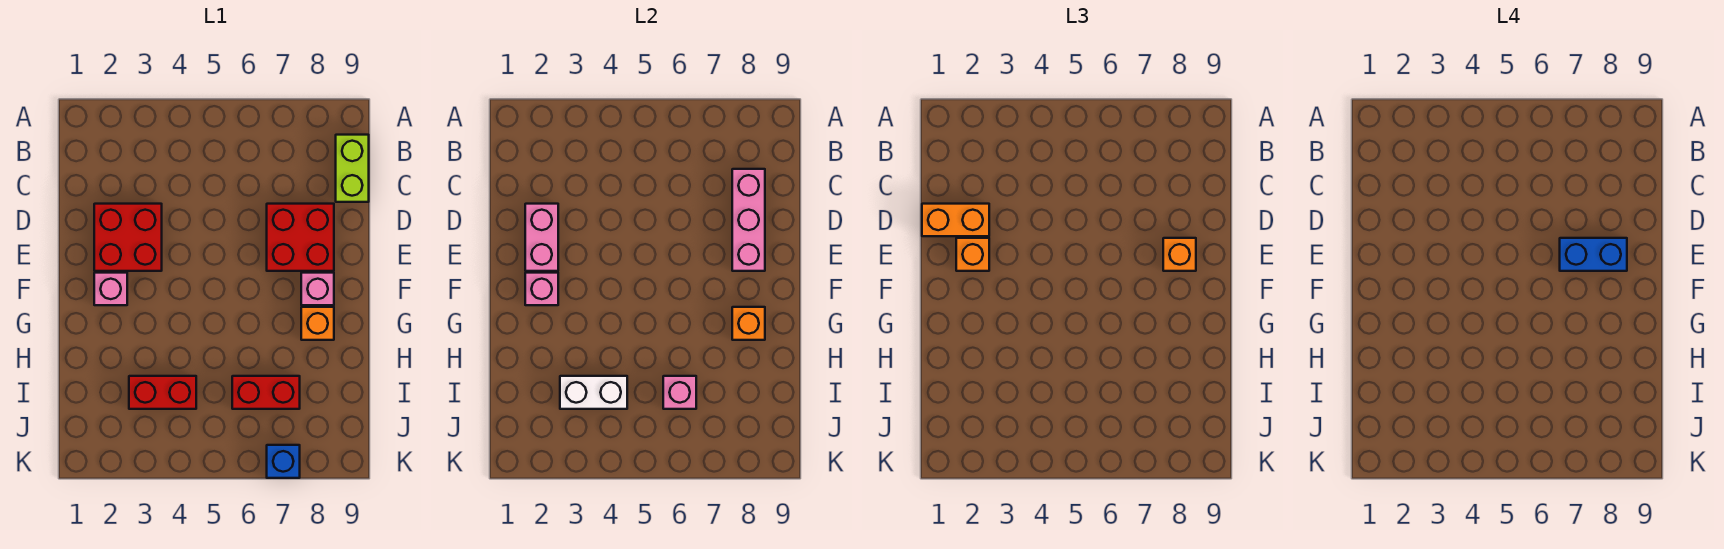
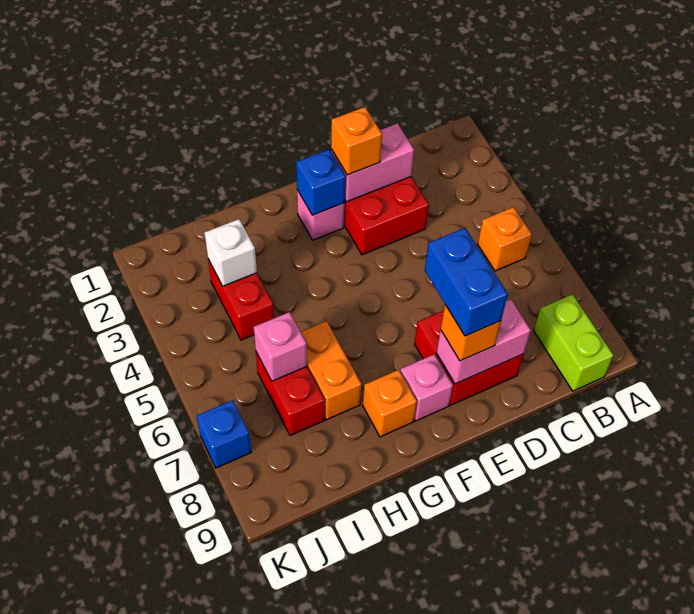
lime 1x2 brick [336,135,369,202] -> lime 1x2 brick turned to [534,294,613,391]
pink 1x3 brick [732,169,765,271] -> pink 1x2 brick [437,300,531,384]
orange 1x2 brick [922,204,989,236] -> orange 1x2 brick moved to [301,321,362,420]
pink 1x1 brick [525,273,558,305] -> blue 1x1 brick [296,149,346,215]
orange 1x1 brick [732,307,765,340] -> orange 1x1 brick moved to [478,207,532,271]
white 1x2 brick [560,376,627,409] -> white 1x1 brick [205,219,257,286]

